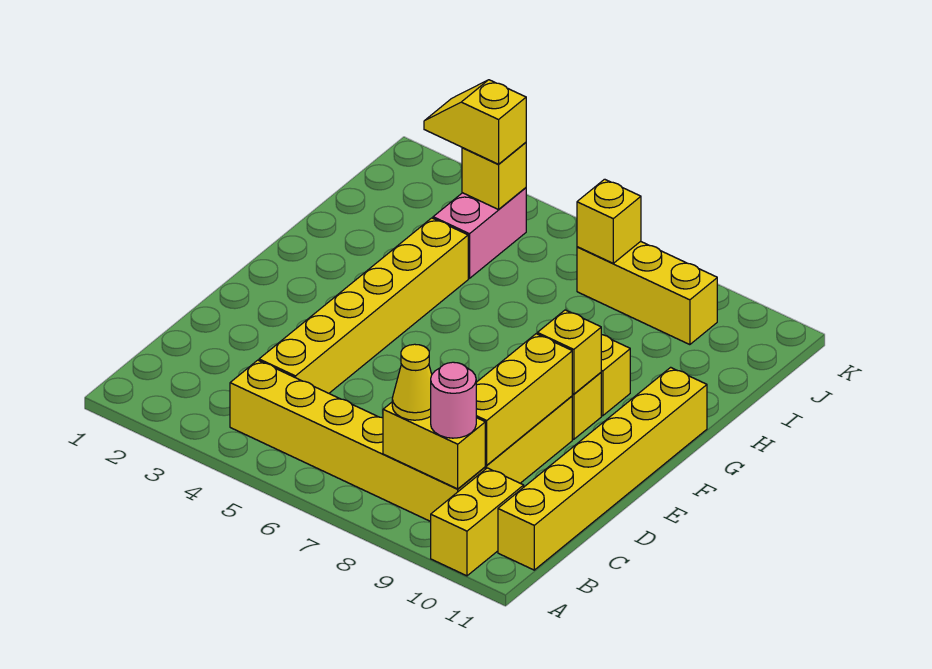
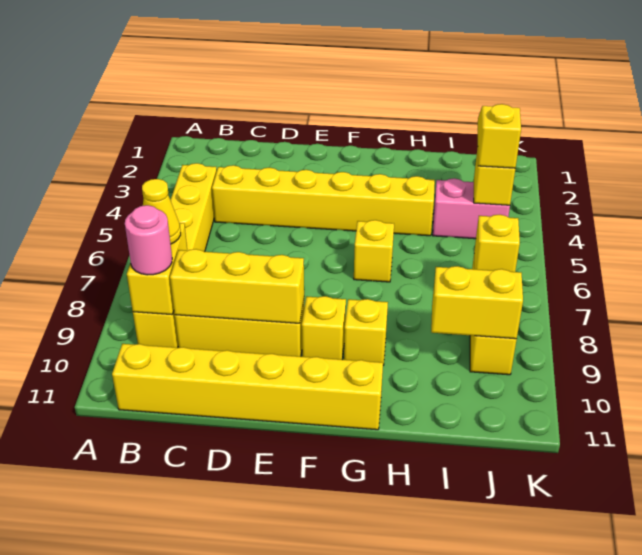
yellow 1x2 brick [431,468,524,576] -> yellow 1x2 brick moved to [431,266,523,339]
yellow 1x1 brick [537,310,601,394] -> yellow 1x1 brick moved to [354,220,394,282]

